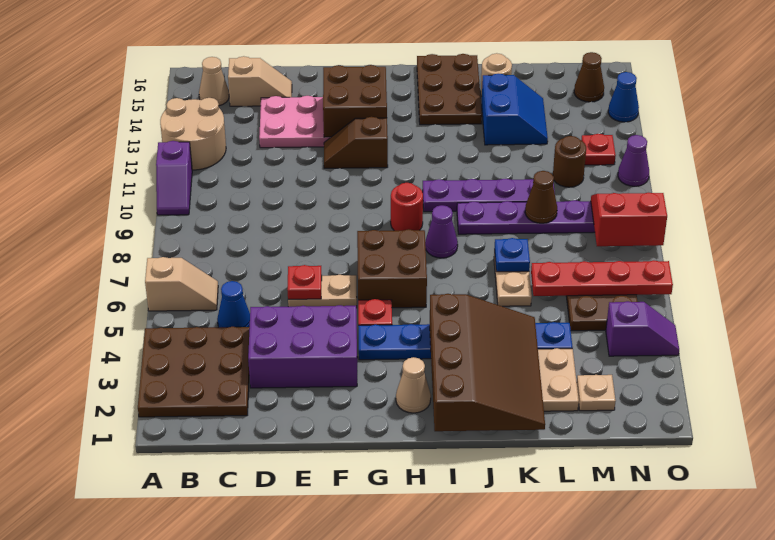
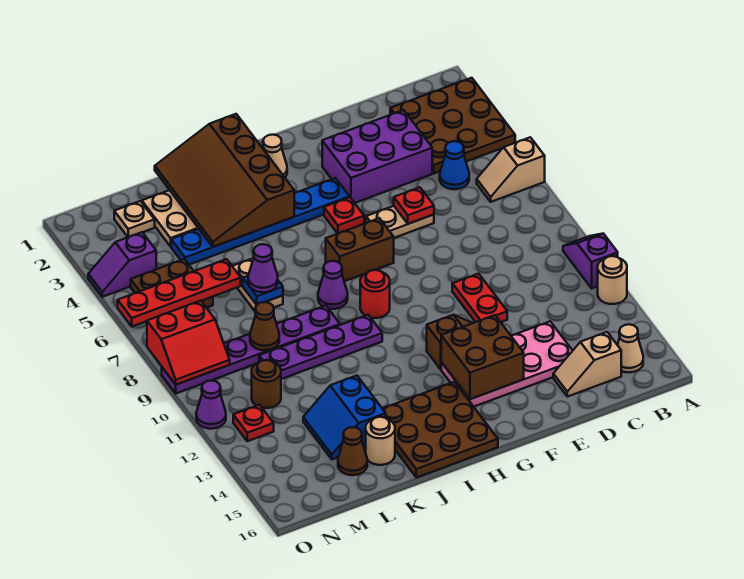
tan 2x2 round brick [160,98,226,170] -> tan 1x1 round brick [598,256,627,304]
none -> red 1x2 plate [452,274,507,322]
brown 2x2 brick [357,229,427,308] -> brown 1x2 brick [326,218,394,281]
brown 2x3 plate [417,54,482,125] -> brown 3x3 plate [383,382,498,478]
none -> purple 1x1 cone [248,244,278,292]
brown 1x1 cone [574,52,604,102] -> brown 1x1 cone moved to [338,427,367,475]
blue 1x1 cone [608,72,639,122] -> none

